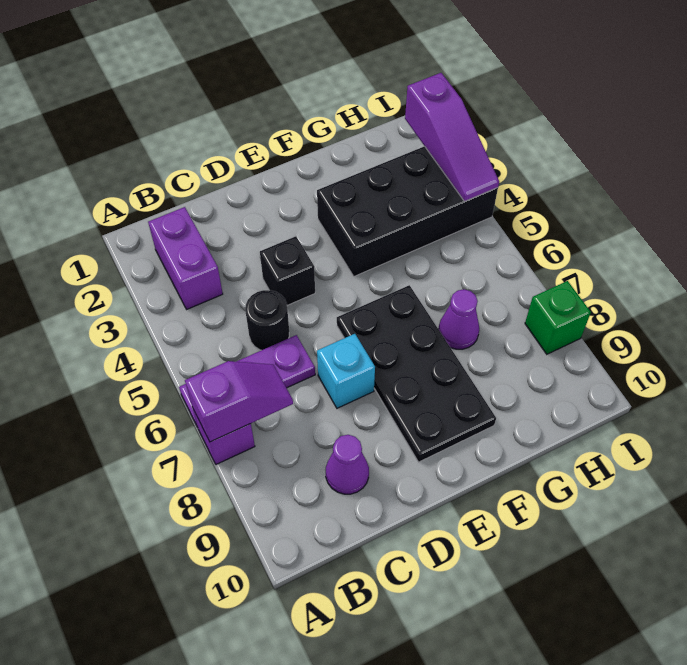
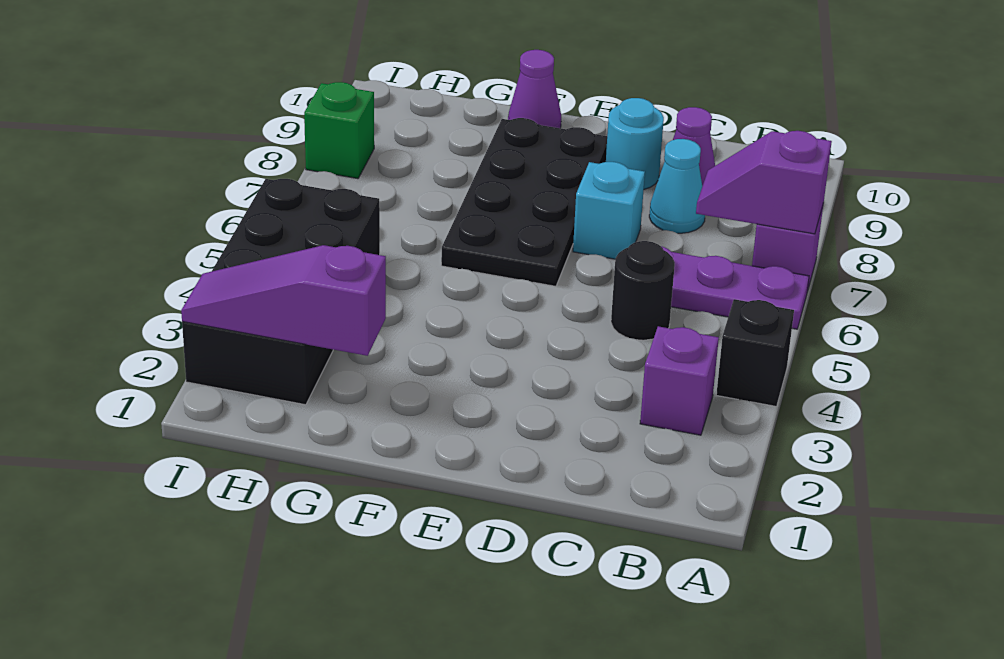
purple 1x2 brick [148,207,223,309] -> purple 1x1 brick [640,326,719,435]
none -> cyan 1x1 cone [649,139,705,233]
black 1x1 brick [260,236,315,305] -> black 1x1 brick moved to [716,299,794,406]
none -> cyan 1x1 round brick [606,98,664,189]
black 2x4 brick [317,146,498,276] -> black 2x4 brick turned to [182,179,380,405]
purple 1x1 cone [439,289,479,349] -> purple 1x1 cone moved to [508,50,561,128]
purple 1x3 slope [405,73,499,201] -> purple 1x3 slope turned to [181,245,386,356]

